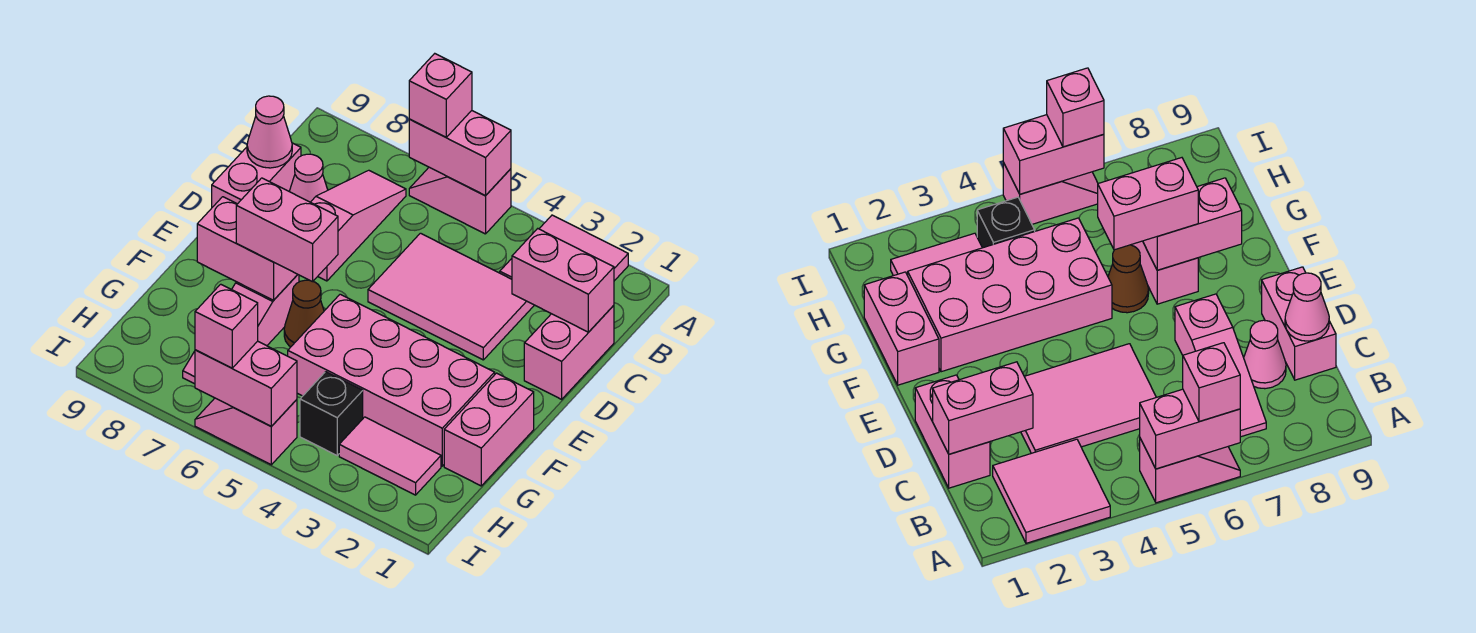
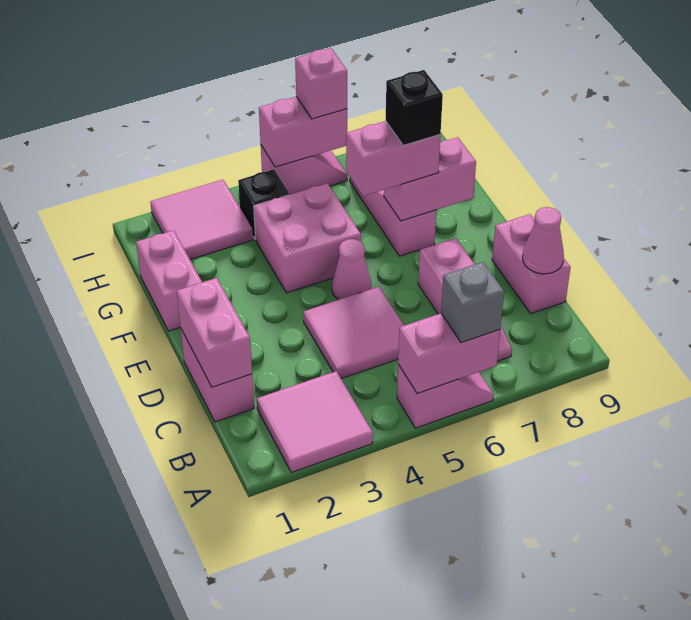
pink 1x1 brick [409,54,472,137] -> grey 1x1 brick [441,262,504,343]
pink 1x2 brick [512,229,614,332] -> pink 1x2 brick turned to [177,278,252,387]
pink 2x3 tile [368,233,534,360] -> pink 2x2 tile [303,287,404,379]
pink 1x1 cone [289,154,328,202] -> pink 1x1 cone moved to [332,239,371,300]
pink 2x4 brick [288,294,495,466] -> pink 2x2 brick [254,183,361,293]
brown 1x1 cone [284,280,324,347] -> none
none -> black 1x1 brick [386,70,443,145]
pink 1x2 tile [339,417,441,495] -> pink 2x2 tile [150,180,253,260]

